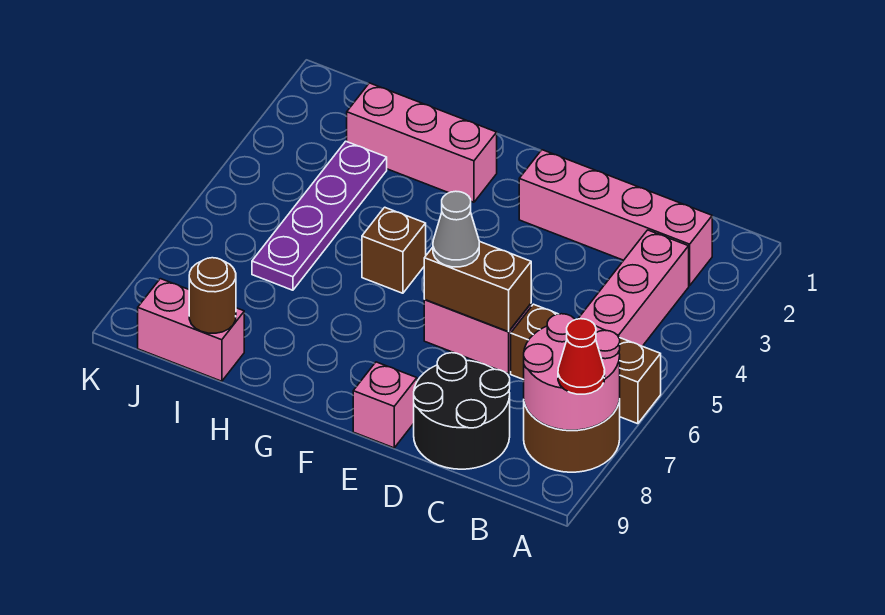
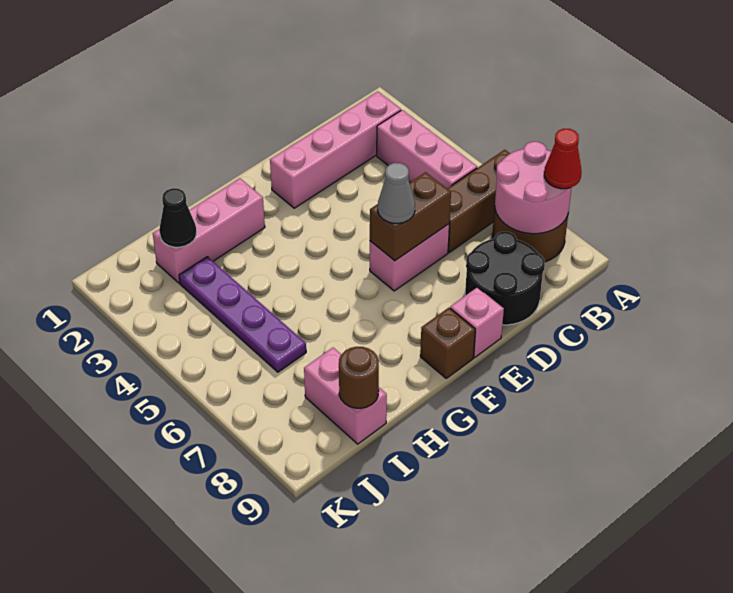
brown 1x1 brick [362,207,426,293] -> brown 1x1 brick moved to [420,308,475,378]
none -> black 1x1 cone [159,188,197,247]
pink 1x2 brick [138,279,244,381] -> pink 1x2 brick turned to [304,348,387,444]

